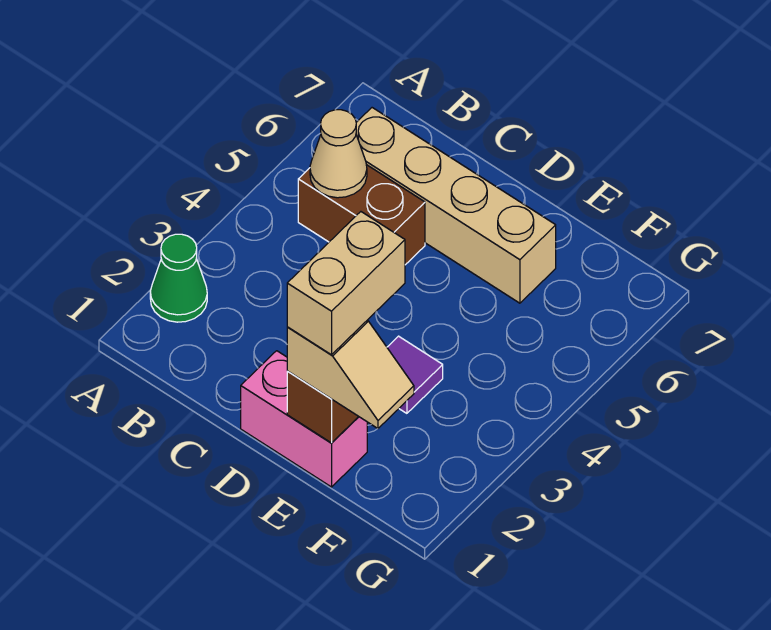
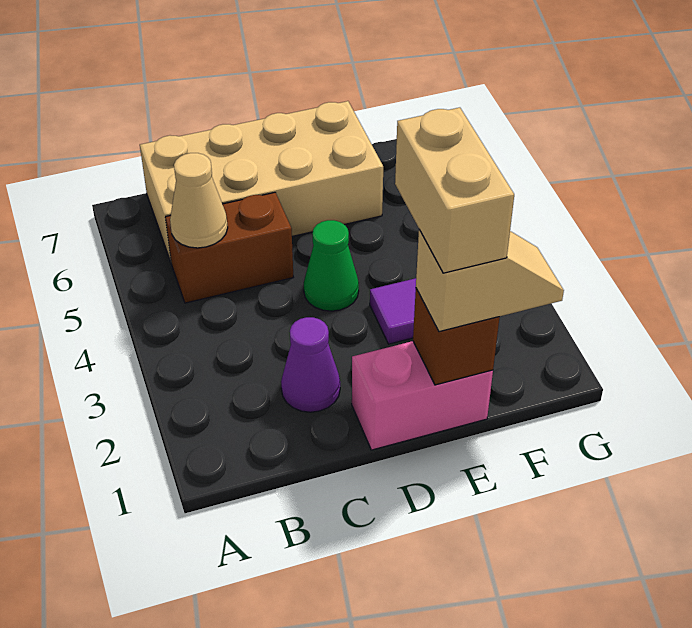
green 1x1 cone [150,234,207,322] -> green 1x1 cone moved to [304,220,359,311]
tan 1x4 brick [356,108,556,303] -> tan 2x4 brick [140,101,383,264]
none -> purple 1x1 cone [281,317,340,412]

